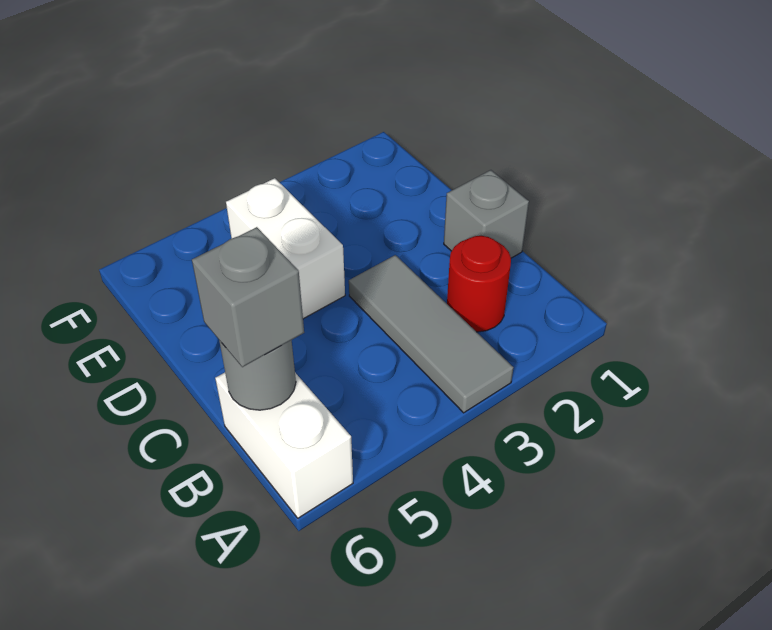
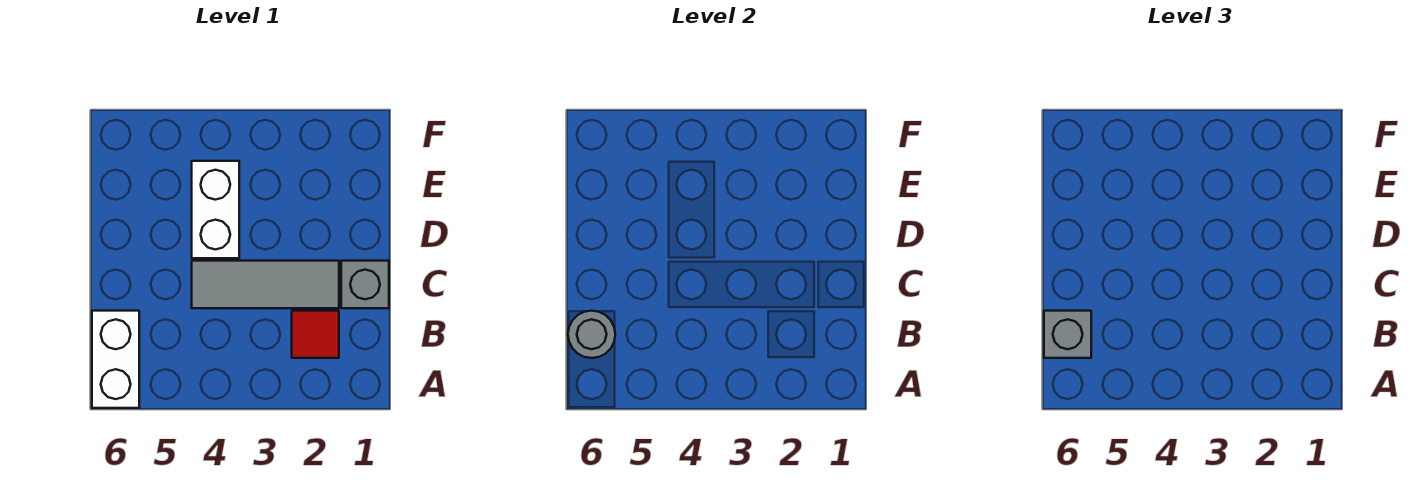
grey 1x3 tile [349,255,513,413] -> grey 1x3 tile turned to [192,261,339,308]
red 1x1 round brick [447,236,511,332] -> red 1x1 tile [292,311,339,358]

